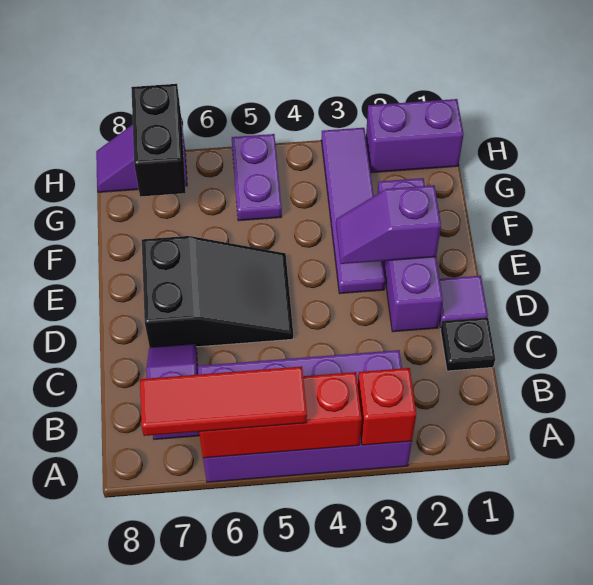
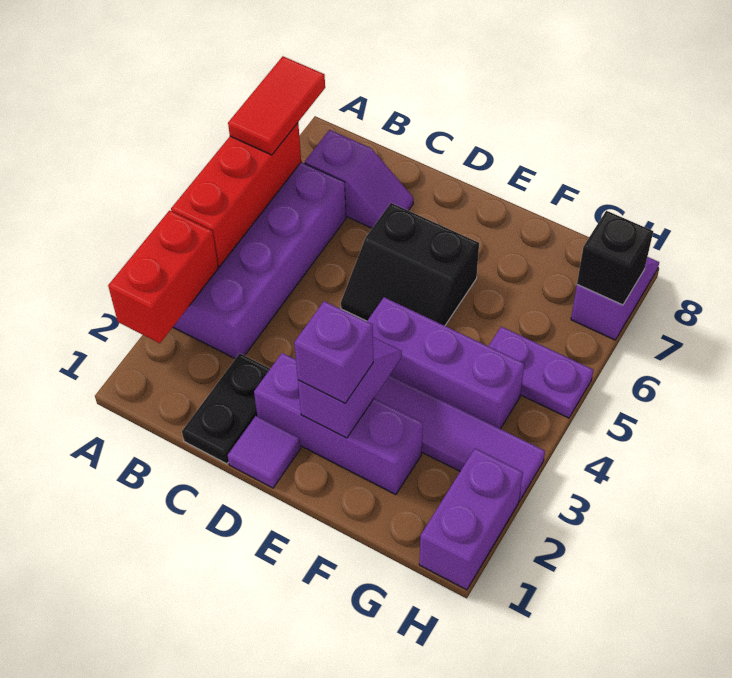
red 1x1 brick [358,368,416,445] -> red 1x2 brick [108,210,218,343]
red 1x3 tile [140,367,307,436] -> red 1x2 tile [228,56,325,155]
black 1x1 plate [441,318,495,371] -> black 1x2 plate [182,353,270,464]
black 2x3 slope [142,236,293,347] -> black 2x2 slope [341,203,479,326]
none -> purple 1x1 brick [294,301,373,403]
none -> purple 1x3 brick [367,297,524,429]
black 1x2 brick [131,84,186,197] -> black 1x1 brick [577,211,653,305]

